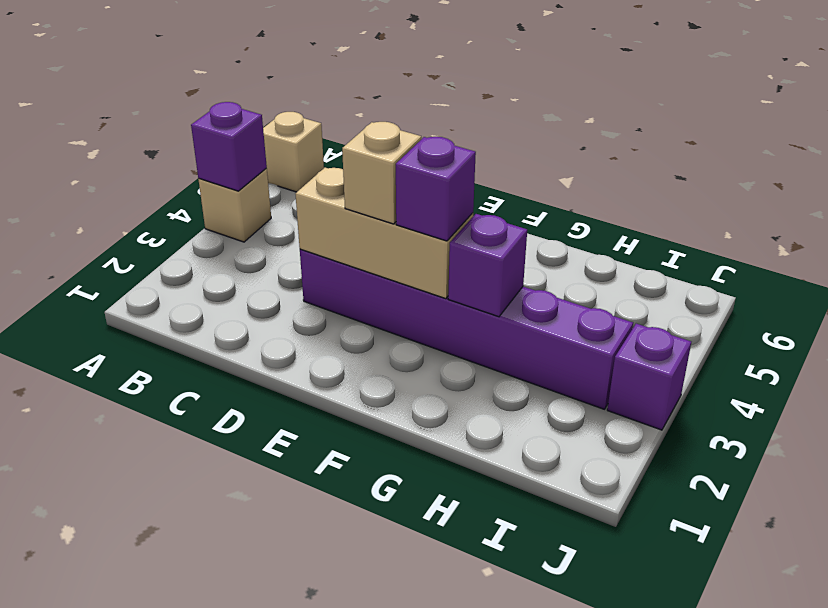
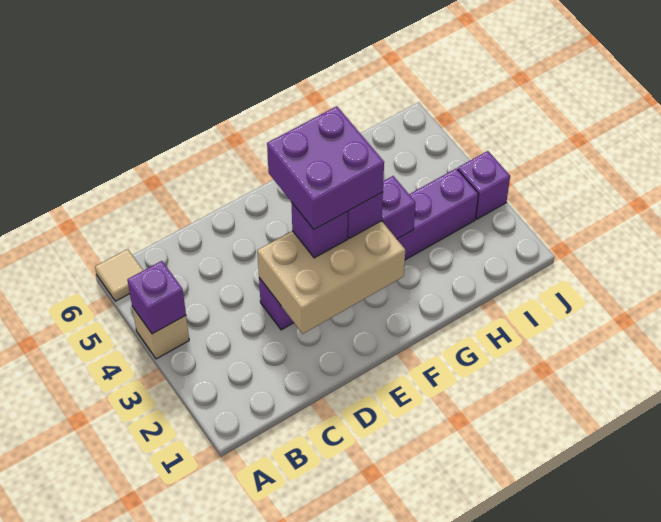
tan 1x1 brick [263,112,324,192] -> tan 1x1 tile [95,249,143,301]
tan 1x3 brick [295,168,473,299] -> tan 2x3 brick [257,221,405,334]
tan 1x1 brick [342,122,421,224] -> purple 1x1 brick [291,202,348,258]
none -> purple 2x2 brick [267,106,384,229]

